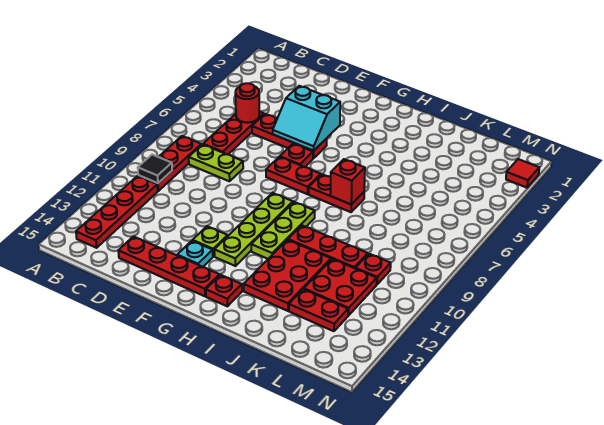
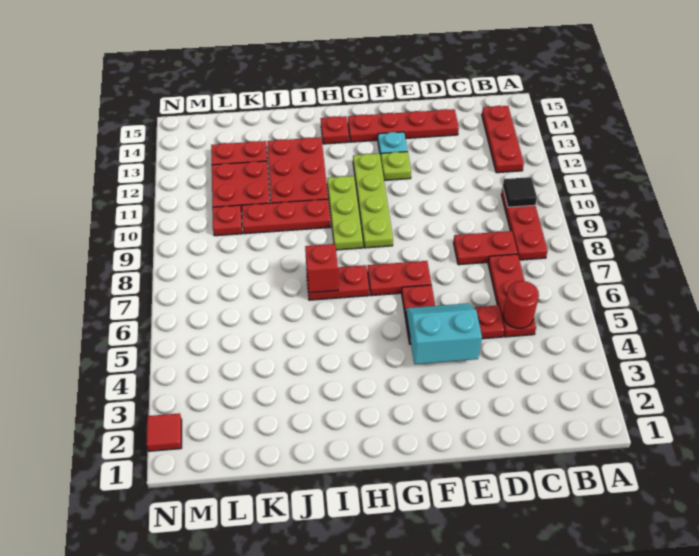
red 1x4 plate [76,176,158,248] -> red 1x3 plate [482,106,524,173]
lime 1x2 plate [189,144,243,181] -> red 1x2 plate [453,231,518,265]

